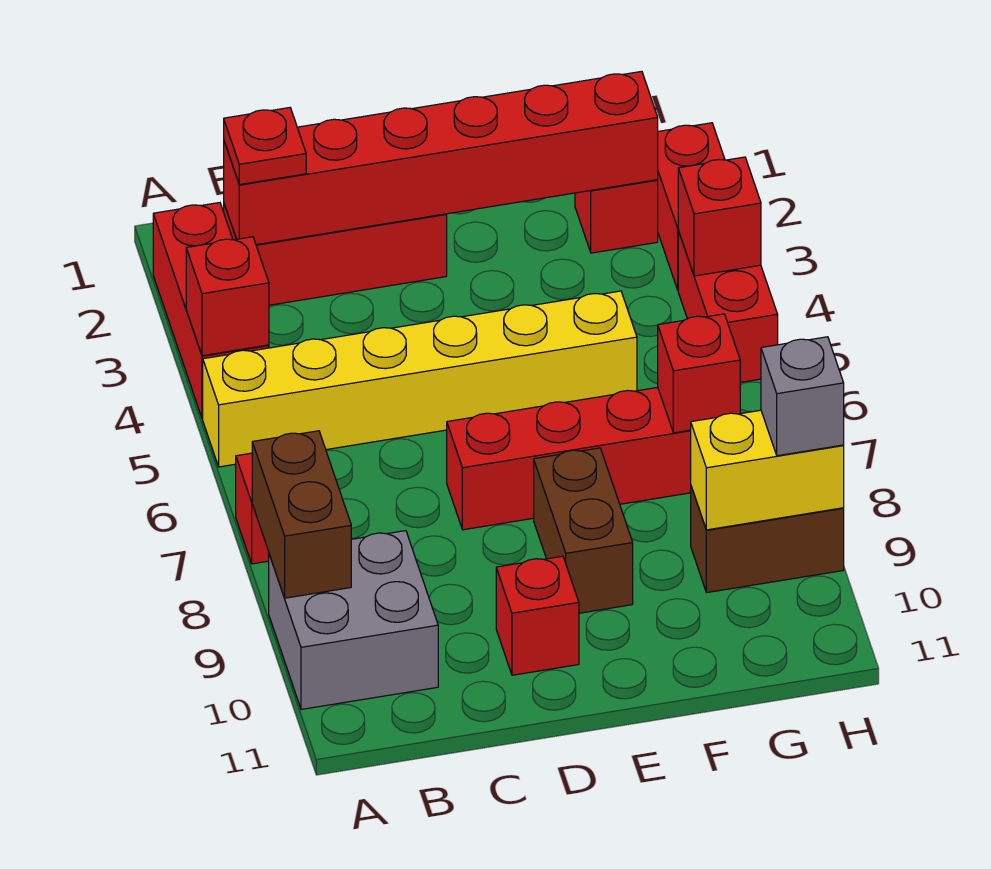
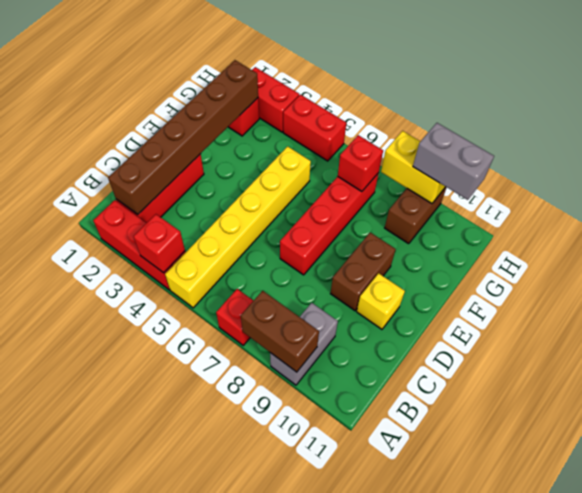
grey 2x2 brick [269,531,438,709] -> grey 1x2 brick [270,303,338,385]
red 1x6 brick [224,71,658,245] -> brown 1x6 brick [108,60,258,214]
red 1x1 plate [224,108,306,185] -> none
red 1x1 brick [496,556,579,675] -> yellow 1x1 brick [357,273,405,329]
brown 1x2 brick [534,448,633,613] -> brown 1x2 brick turned to [330,232,396,311]
yellow 1x2 brick [691,410,844,530] -> yellow 1x2 brick turned to [381,131,445,203]
red 1x1 brick [678,157,761,276] -> none
grey 1x1 brick [761,337,844,456] -> grey 1x2 brick [413,123,494,200]

